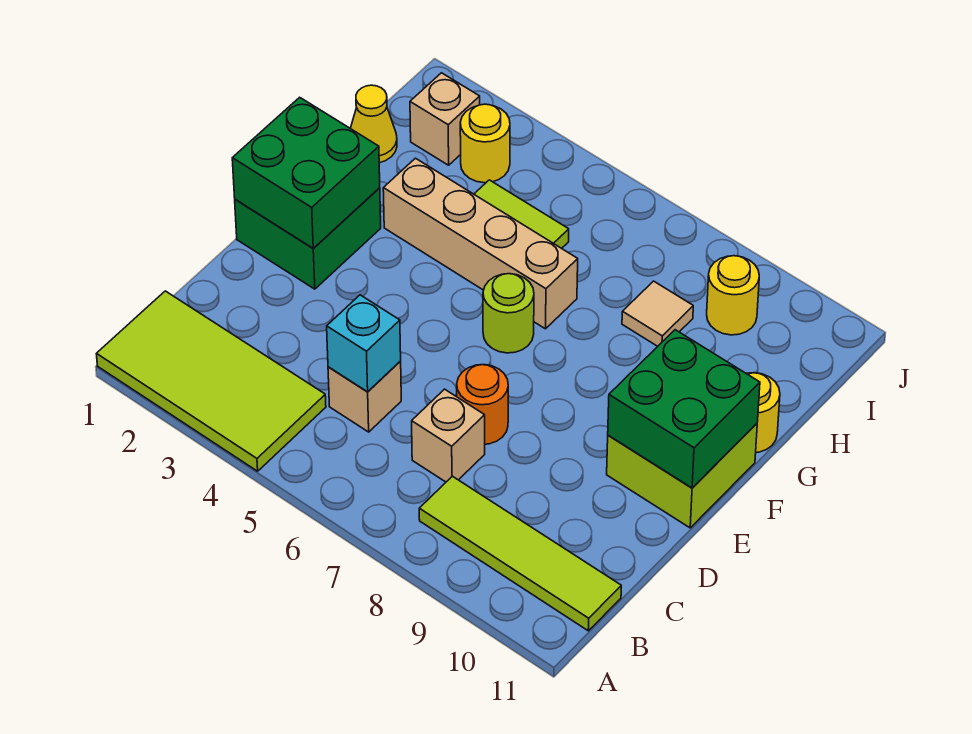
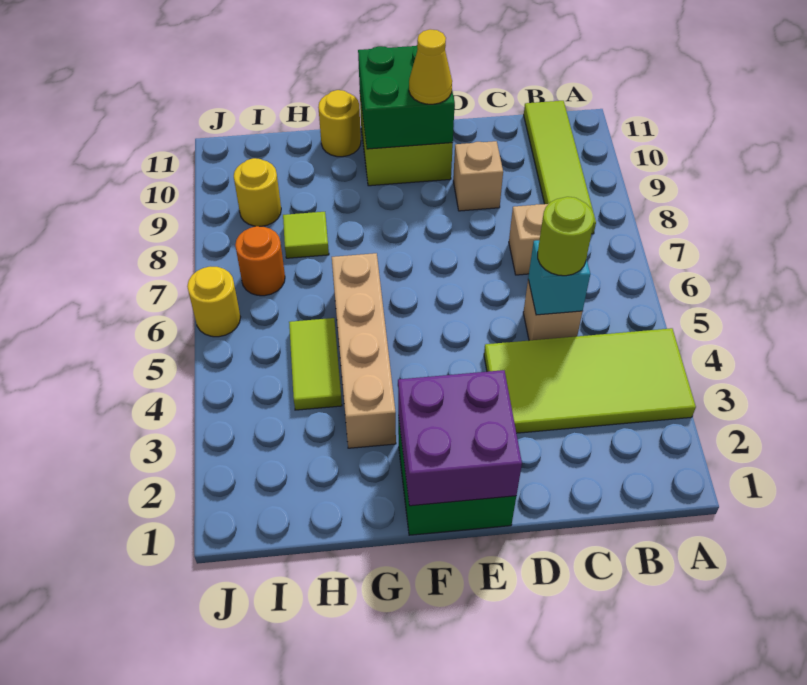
lime 2x4 tile [97,291,326,471] -> lime 2x4 tile turned to [484,328,696,433]
orange 1x1 round brick [457,365,508,444] -> orange 1x1 round brick moved to [235,226,285,296]
green 2x2 brick [232,97,380,248] -> purple 2x2 brick [398,370,522,506]
lime 1x1 round brick [483,274,534,353] -> lime 1x1 round brick moved to [538,197,594,276]
yellow 1x1 cone [350,85,397,163] -> yellow 1x1 cone moved to [409,29,452,104]
tan 1x1 tile [622,281,693,346] -> lime 1x1 tile [283,212,329,258]
tan 1x1 brick [410,73,480,165] -> tan 1x1 brick moved to [453,141,503,211]
yellow 1x1 round brick [460,104,510,183] -> yellow 1x1 round brick moved to [187,267,240,337]

